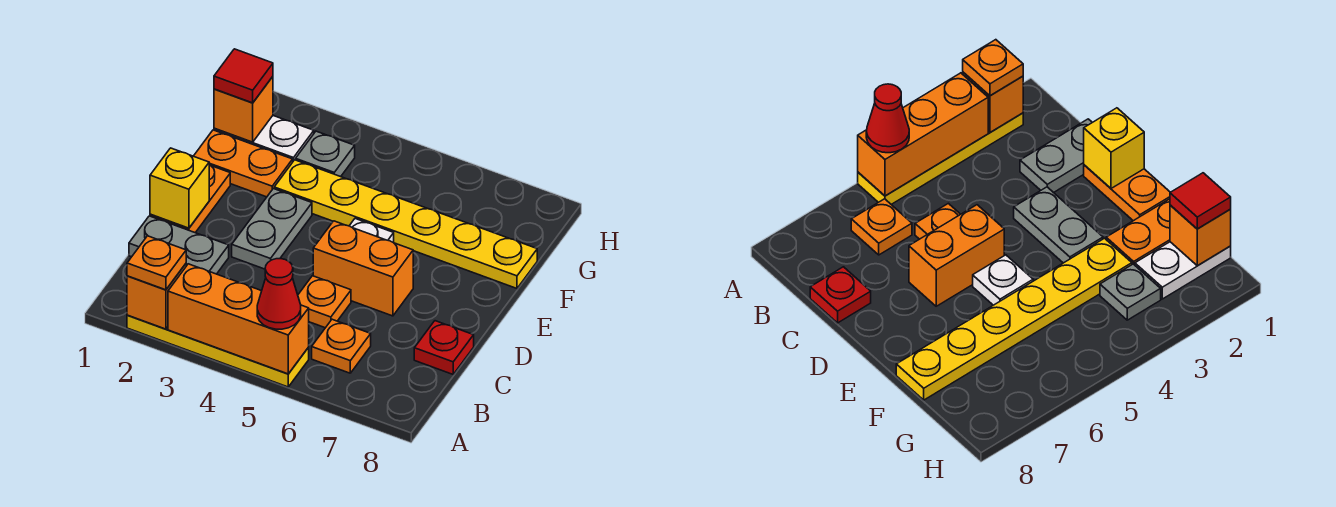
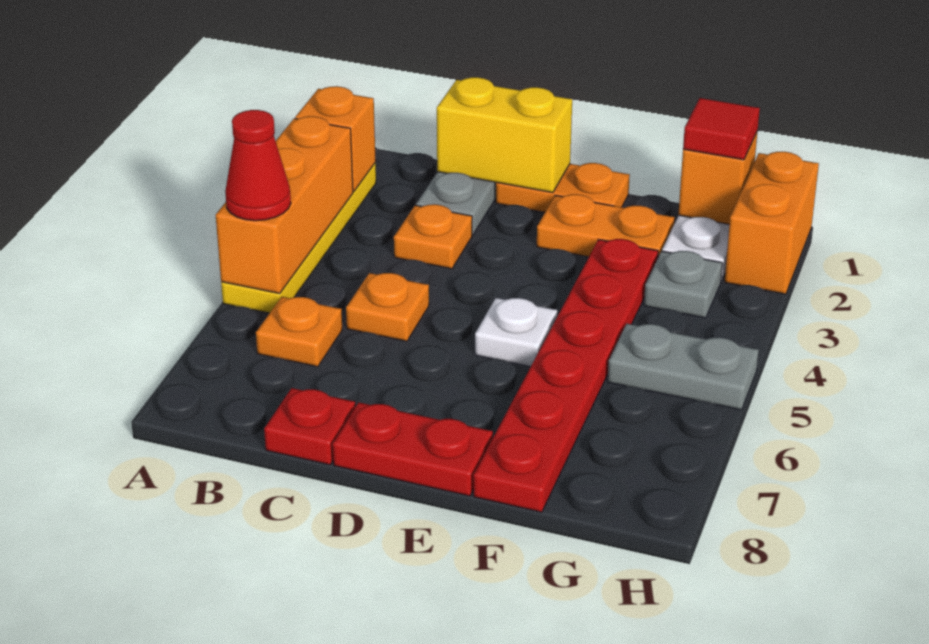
orange 1x1 plate [127,236,186,290] -> orange 1x1 plate moved to [394,204,472,269]
yellow 1x1 brick [150,148,209,228] -> yellow 1x2 brick [437,77,572,193]
grey 1x2 plate [232,189,312,269] -> grey 1x2 plate moved to [608,324,759,410]
orange 1x2 brick [313,221,413,316] -> orange 1x2 brick moved to [725,152,819,294]
none -> red 1x2 plate [333,402,493,496]
orange 1x2 plate [194,130,293,197] -> orange 1x2 plate turned to [537,194,675,257]
yellow 1x6 plate [274,160,537,288] -> red 1x6 plate [474,239,658,512]

